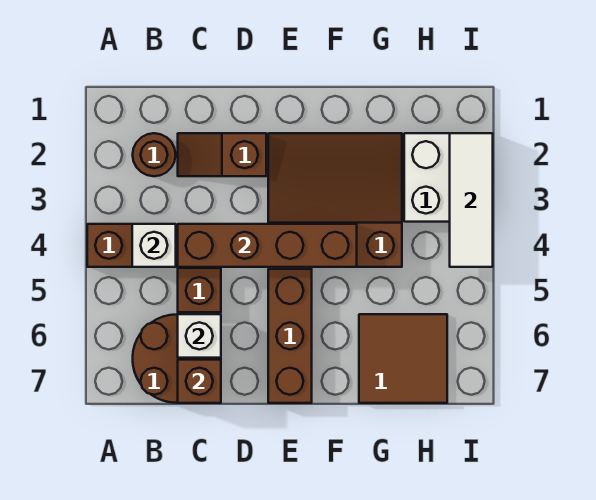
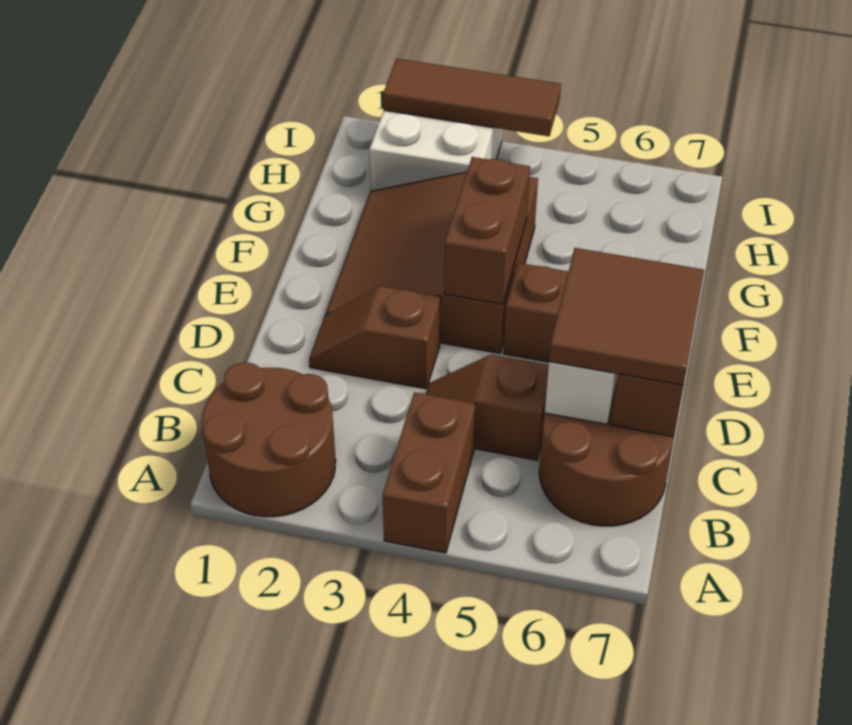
brown 1x1 round brick [133,133,176,176] -> brown 2x2 round brick [202,362,336,517]
white 1x1 brick [132,224,176,267] -> none
brown 1x2 slope [178,133,266,176] -> brown 1x2 slope turned to [309,286,441,389]
brown 1x4 brick [178,224,357,267] -> brown 1x2 brick [444,157,530,304]
brown 2x2 tile [359,314,447,403] -> brown 2x2 tile moved to [549,248,704,385]
white 1x3 tile [450,133,493,267] -> brown 1x3 tile [383,59,561,136]

